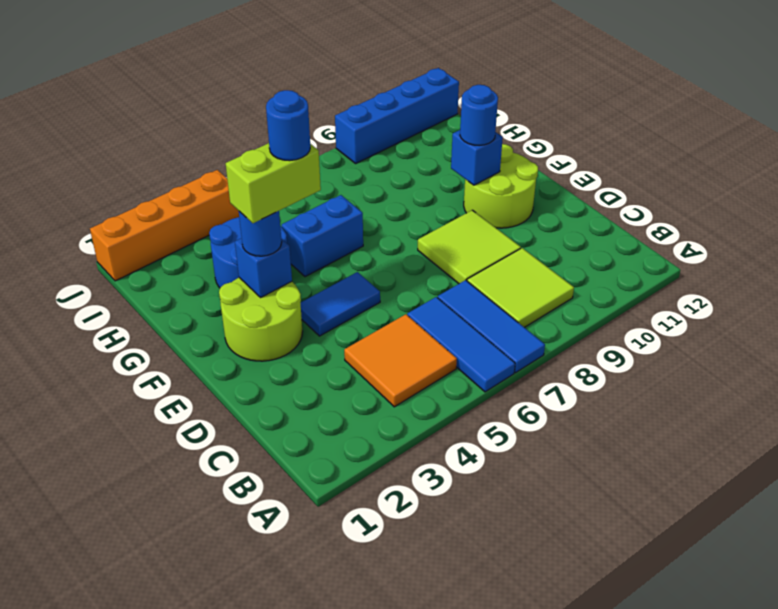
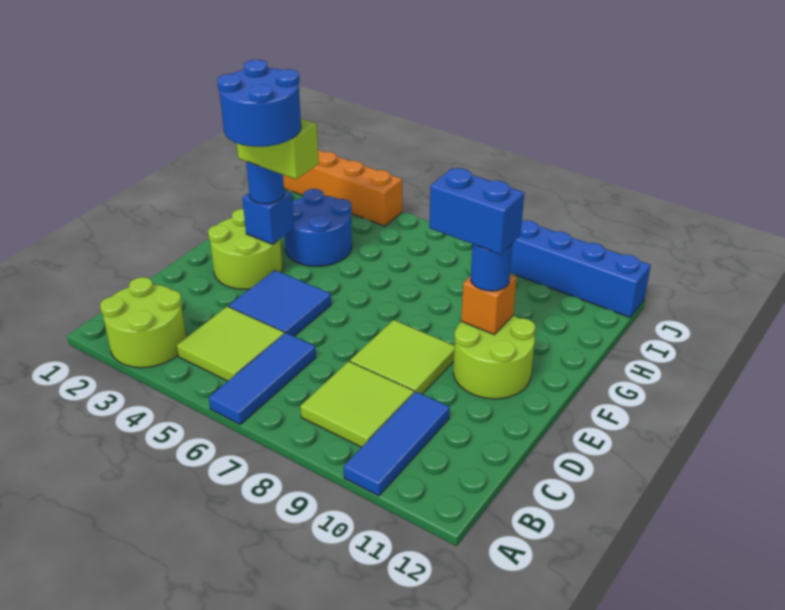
none -> lime 2x2 round brick [100,277,186,368]
blue 1x3 tile [438,280,545,373] -> blue 1x3 tile moved to [344,392,450,496]
orange 2x2 tile [344,314,457,407] -> lime 2x2 tile [176,306,285,381]
blue 1x2 tile [301,272,380,336] -> blue 2x2 tile [229,270,331,336]
blue 1x1 round brick [266,90,310,161] -> blue 2x2 round brick [217,60,301,147]
blue 1x1 brick [451,130,503,185] -> orange 1x1 brick [461,274,517,335]
blue 1x2 brick [282,195,363,277] -> blue 1x2 brick moved to [429,168,524,254]

